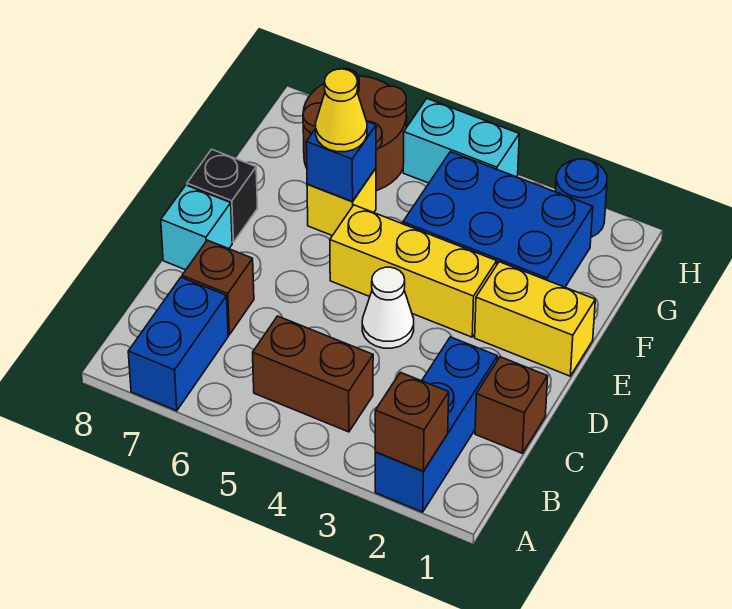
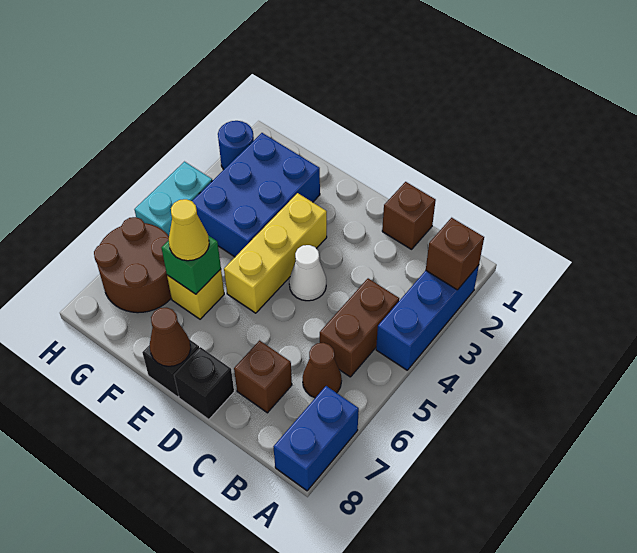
blue 1x3 brick [375,337,497,512] -> blue 1x3 brick turned to [376,265,479,370]
blue 1x2 brick [128,277,228,411] -> blue 1x2 brick turned to [274,386,359,491]
none -> brown 1x1 cone [302,343,342,398]
cyan 1x1 brick [161,185,232,270] -> black 1x1 brick [174,347,234,419]
yellow 1x2 brick [475,262,595,376] -> none
none -> brown 1x1 cone [150,308,191,366]
blue 1x1 brick [306,121,376,202] -> green 1x1 brick [162,236,221,294]

